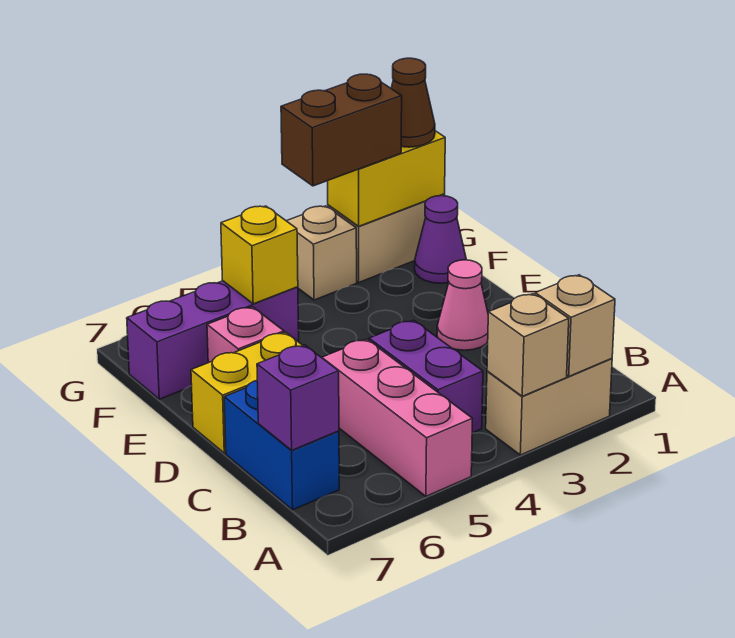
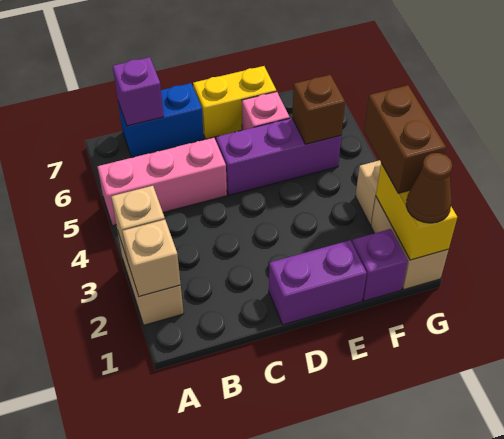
purple 1x2 brick [369,320,483,433] -> purple 1x2 brick moved to [269,240,367,325]
pink 1x1 cone [437,260,488,350] -> none
yellow 1x2 brick [191,332,303,453] -> yellow 1x2 brick turned to [193,66,276,139]
purple 1x1 cone [415,196,466,283] -> purple 1x1 brick [352,229,408,301]
purple 1x3 brick [127,281,299,399] -> purple 1x3 brick turned to [216,118,341,195]
yellow 1x1 brick [221,206,298,304] -> brown 1x1 brick [292,75,345,144]

